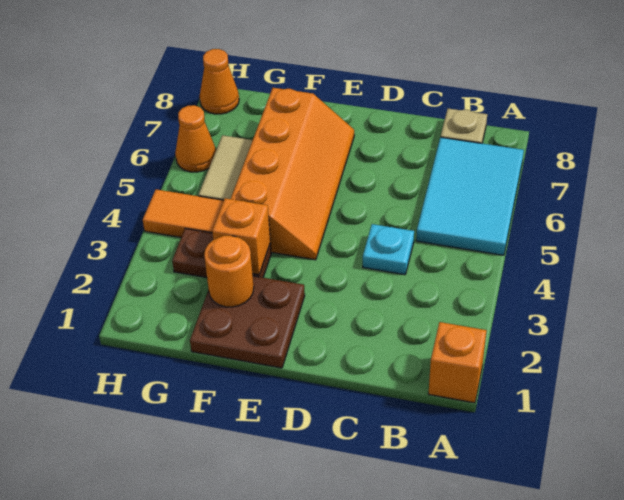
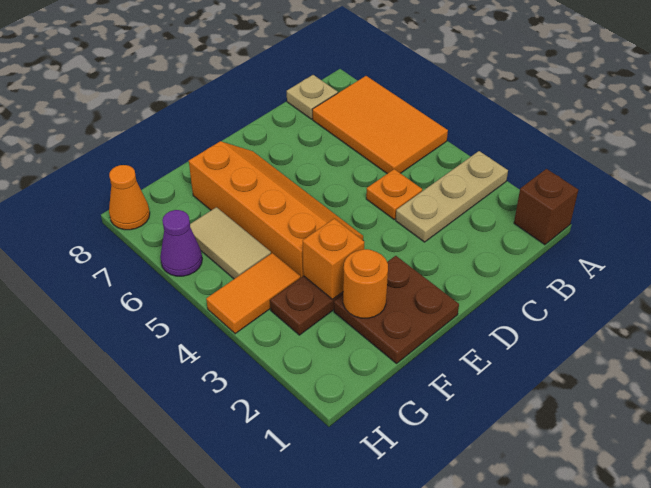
orange 1x1 brick [428,322,487,403] -> brown 1x1 brick [514,169,578,245]
none -> tan 1x3 plate [396,151,508,242]
cyan 2x3 tile [416,137,524,255] -> orange 2x3 tile [312,76,448,174]
cyan 1x1 plate [363,224,414,275] -> orange 1x1 plate [366,169,422,219]
orange 1x1 cone [175,105,216,172] -> purple 1x1 cone [160,210,202,276]

